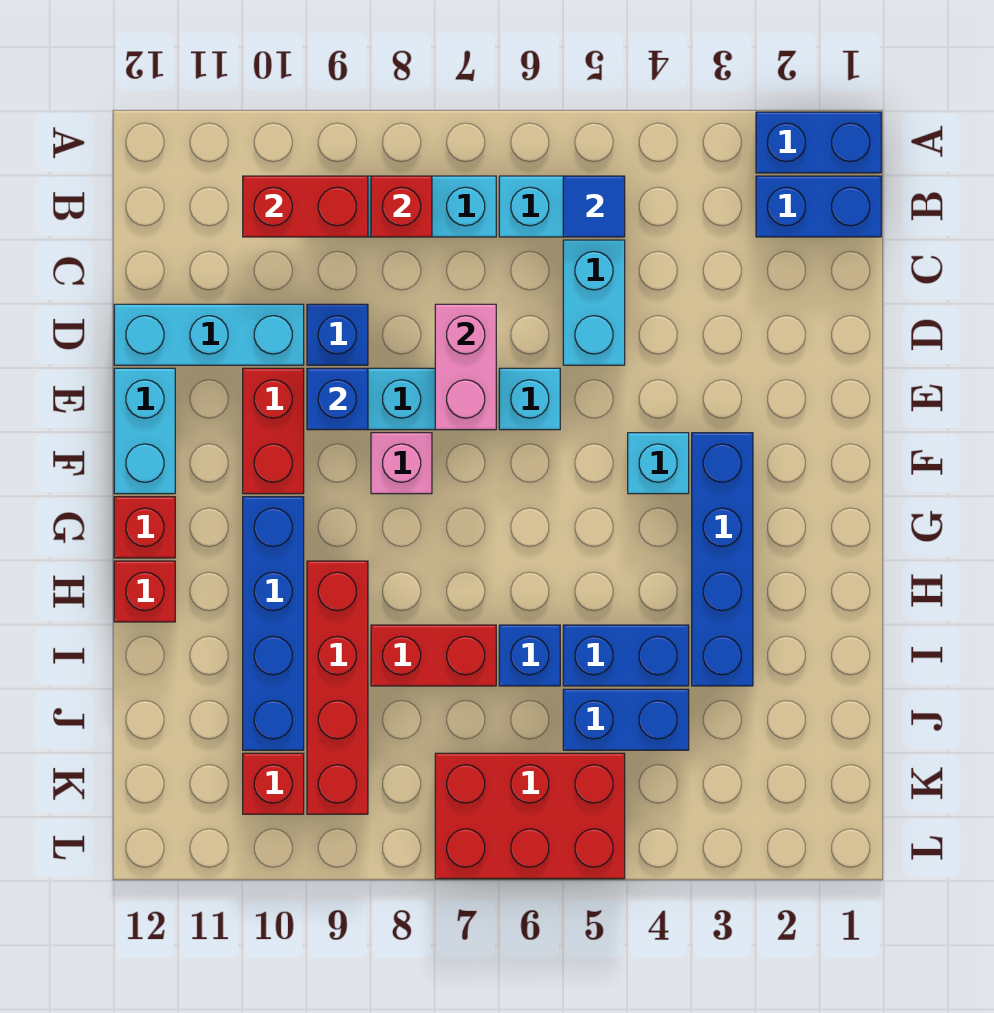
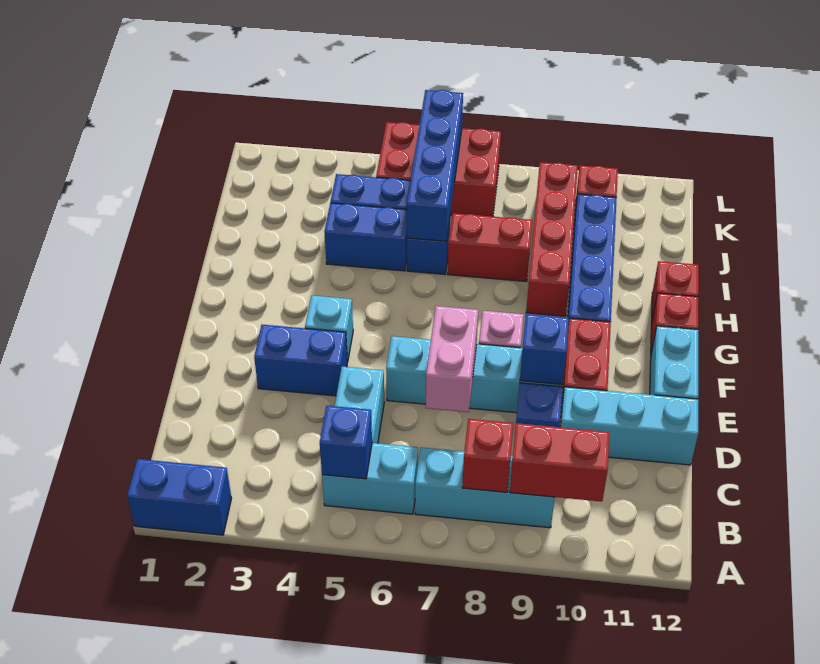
blue 1x2 brick [756,176,881,237] -> blue 1x2 brick moved to [254,325,347,396]
blue 1x1 tile [563,176,625,237] -> blue 1x1 brick [320,406,372,479]
blue 1x4 brick [692,433,753,686] -> blue 1x4 brick moved to [407,90,463,241]

